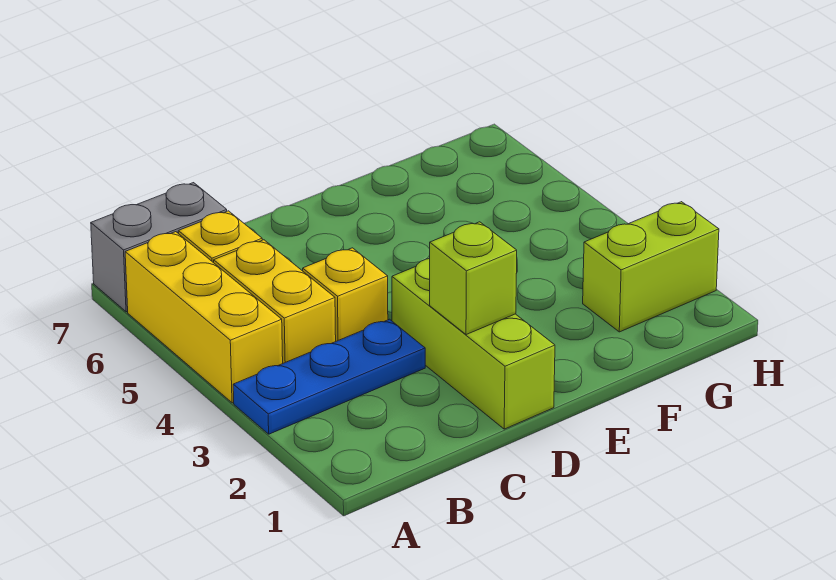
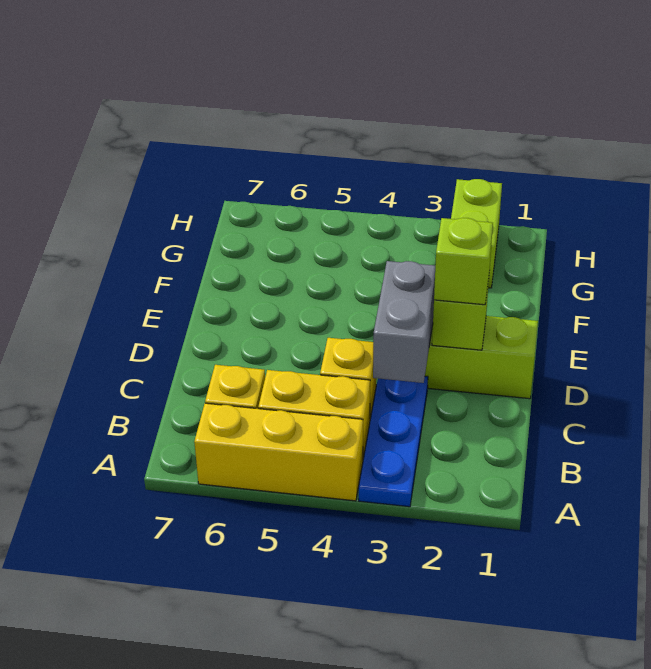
grey 1x2 brick [91,183,227,312] -> grey 1x2 brick moved to [373,261,435,383]
none -> lime 1x1 brick [434,218,493,305]

